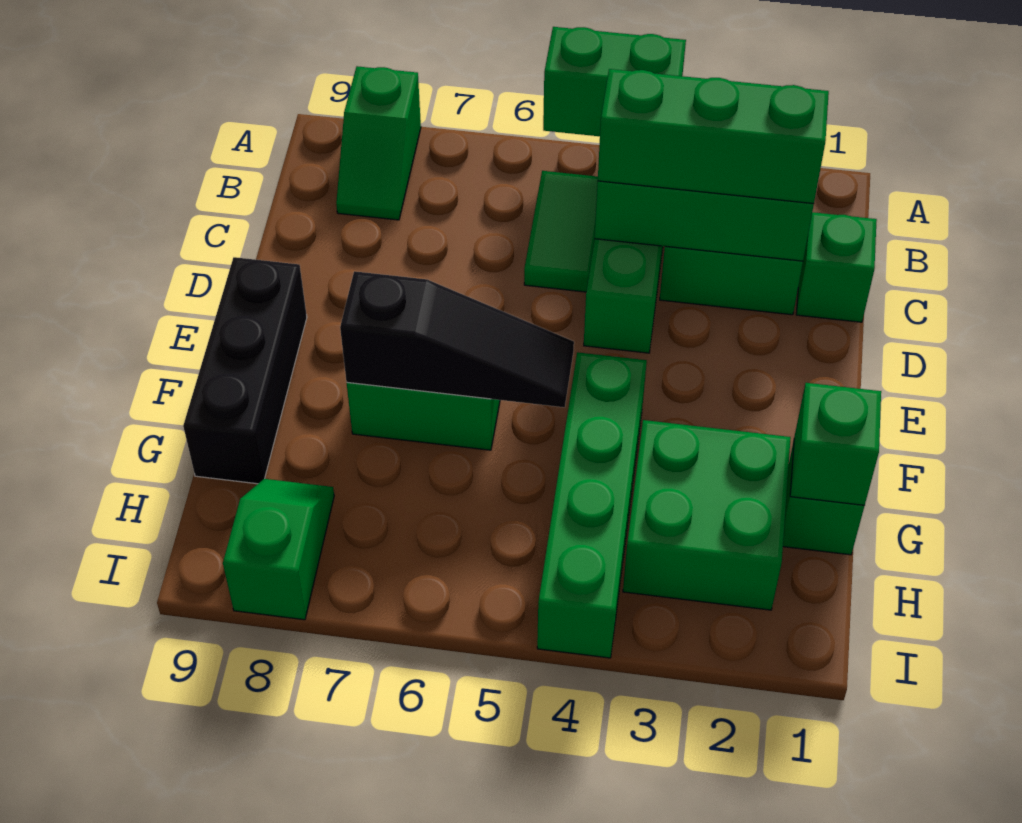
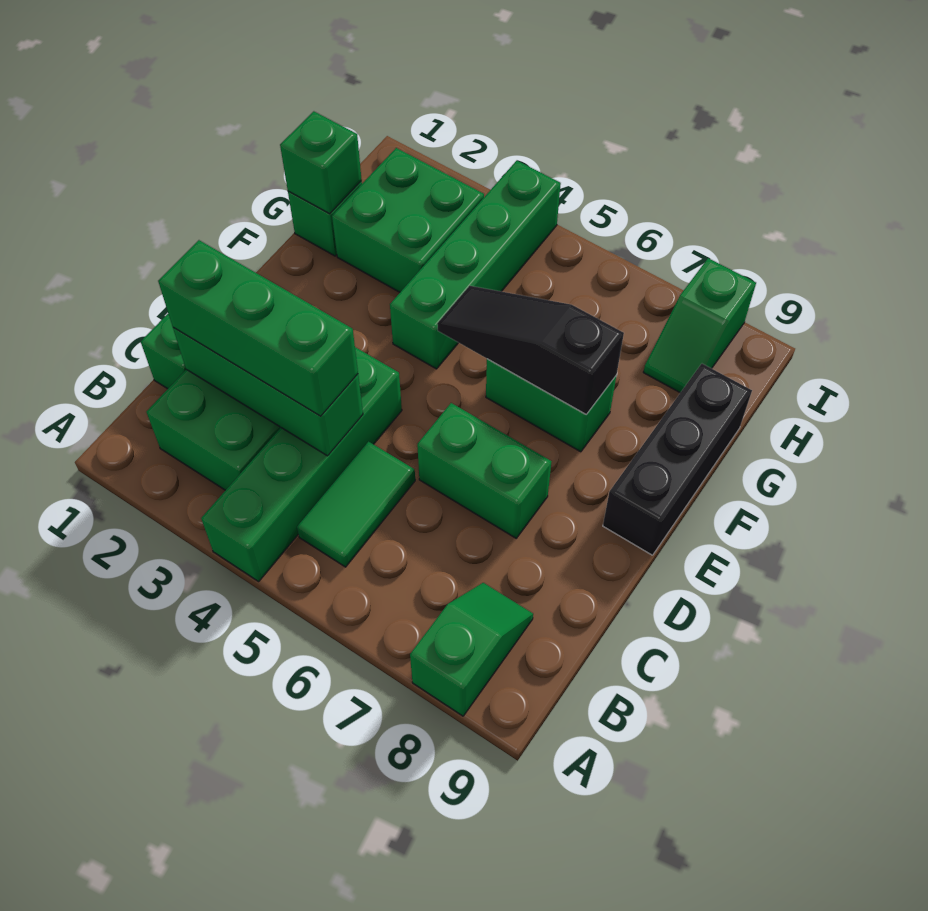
green 1x2 brick [543,27,686,136] -> green 1x2 brick moved to [417,403,552,538]

